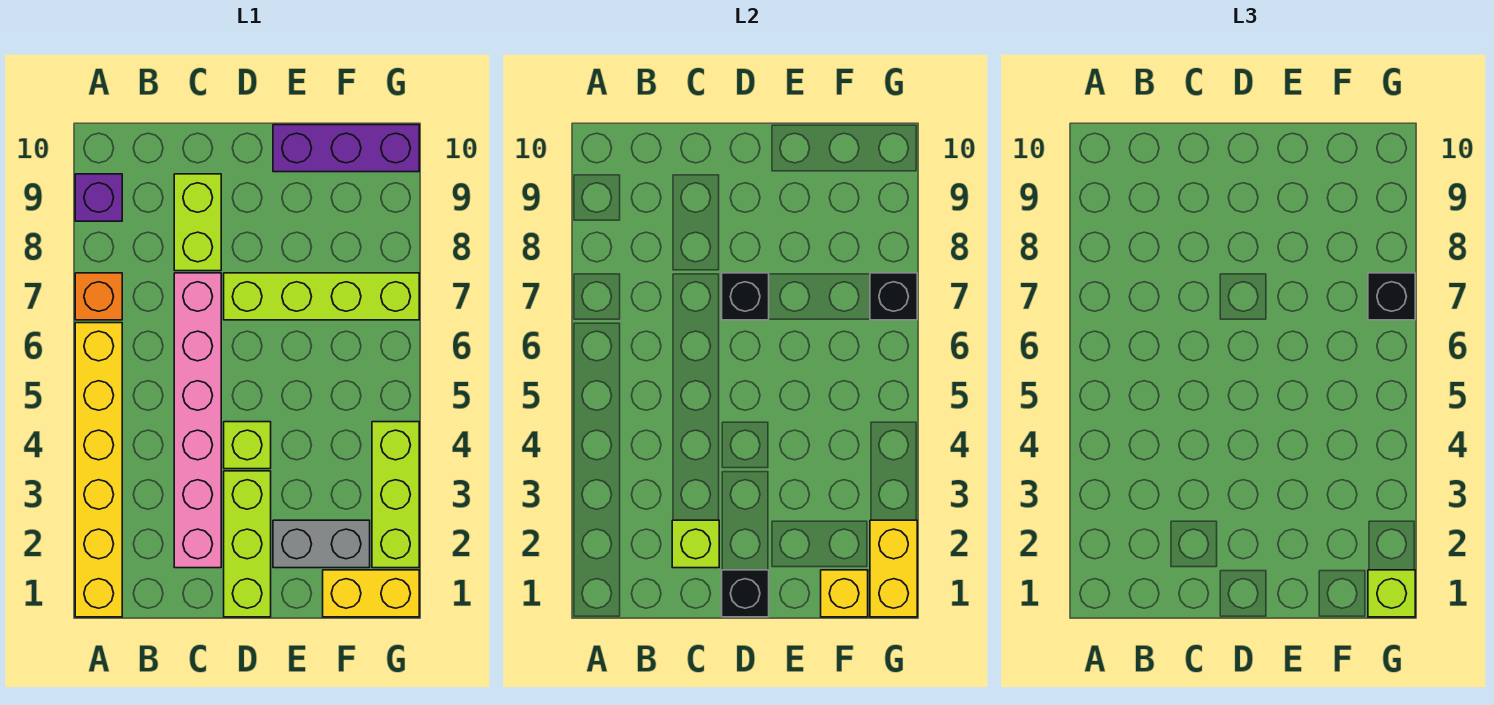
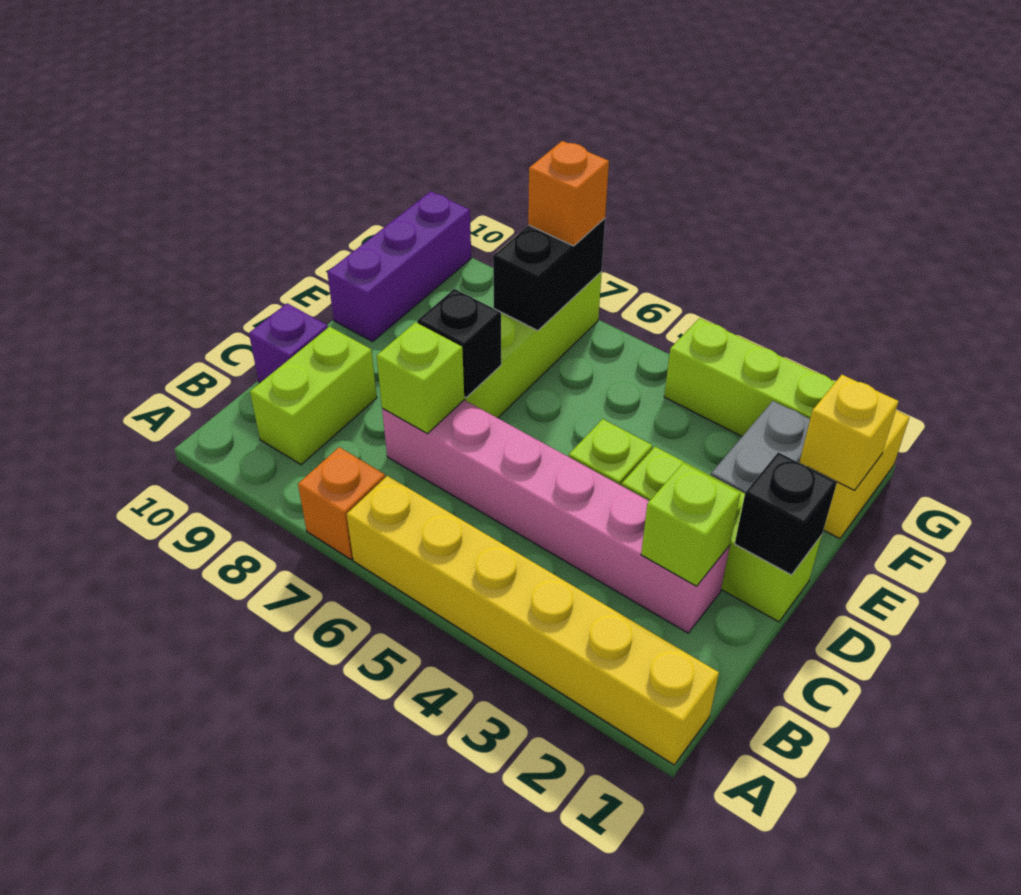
purple 1x1 brick [75,174,122,221] -> purple 1x1 brick moved to [249,303,328,383]
lime 1x2 brick [174,174,221,271] -> lime 1x2 brick turned to [250,327,377,465]
yellow 1x2 brick [870,520,917,617] -> none
lime 1x1 brick [1368,570,1415,617] -> lime 1x1 brick moved to [377,322,464,434]
black 1x1 brick [870,273,917,320] -> black 1x2 brick [493,219,605,331]
black 1x1 brick [1368,273,1415,320] -> orange 1x1 brick [528,141,609,246]

